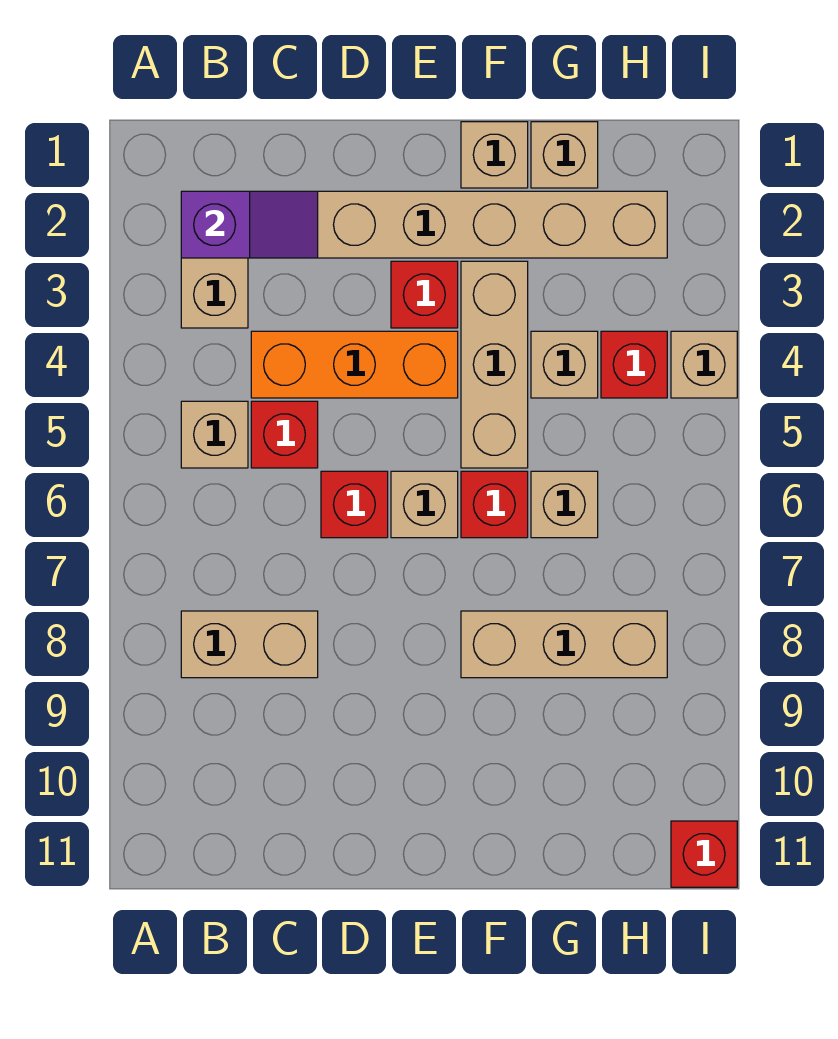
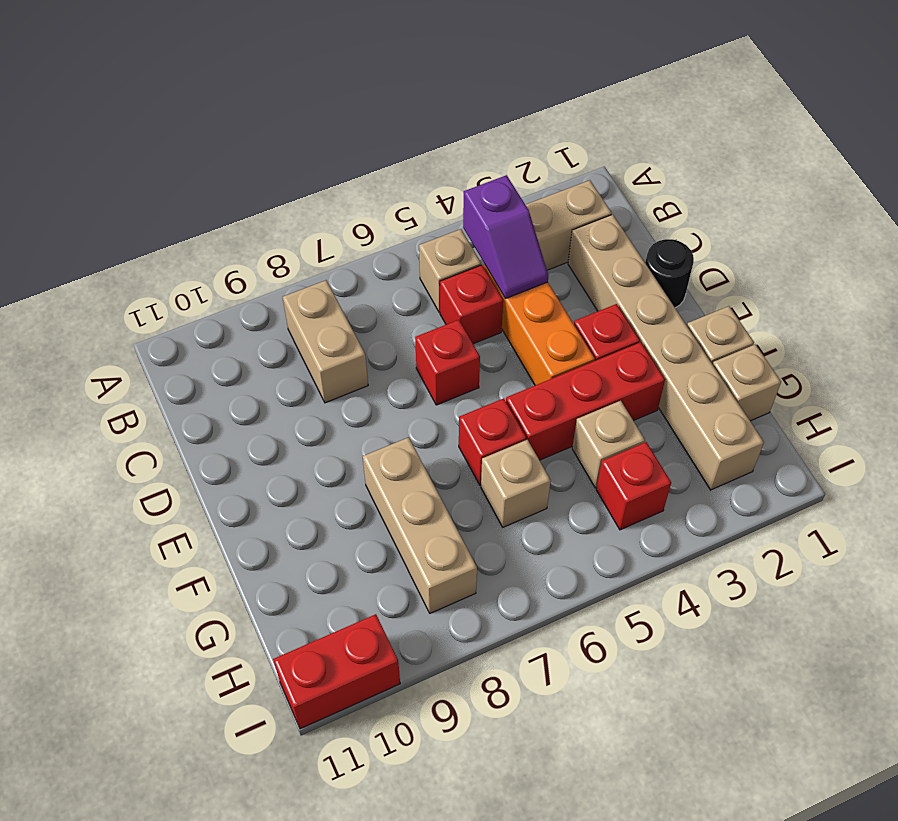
purple 1x2 slope [181,191,318,258] -> purple 1x2 slope moved to [463,175,548,299]
none -> black 1x1 round brick [645,239,694,308]
tan 1x1 brick [391,471,458,538] -> none
tan 1x3 brick [461,261,528,468] -> red 1x3 brick [506,342,665,460]
tan 1x1 brick [671,331,737,398] -> none
red 1x1 brick [671,821,737,887] -> red 1x2 brick [273,614,400,729]

